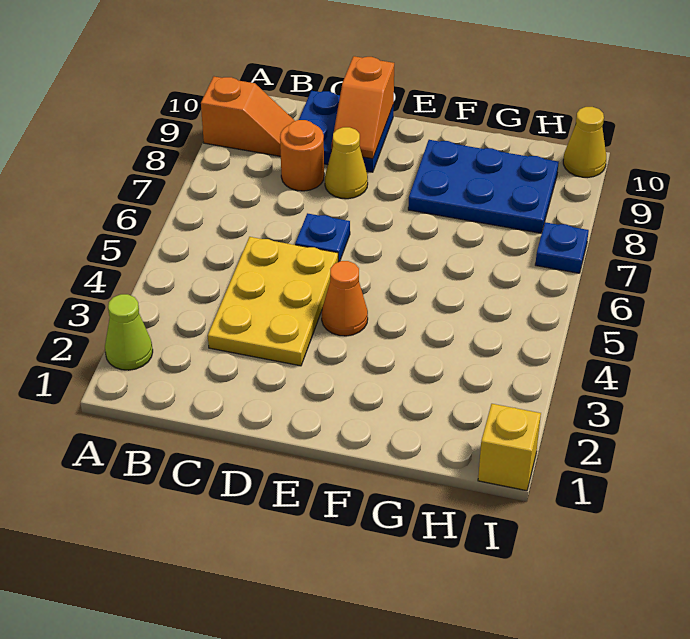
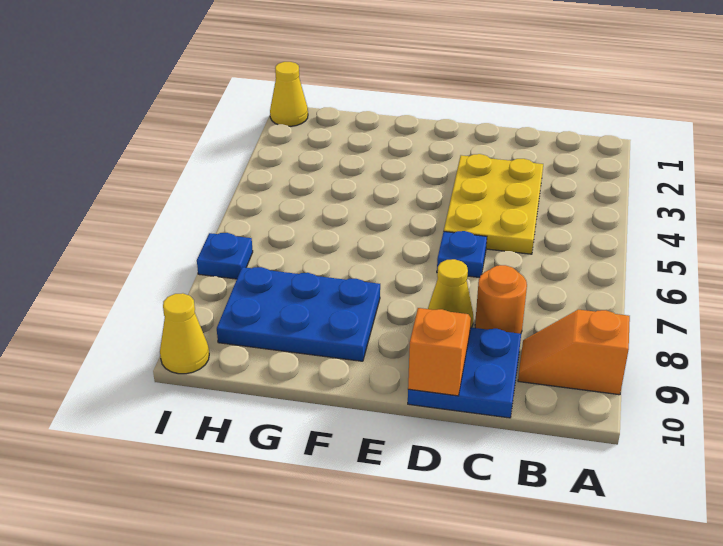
lime 1x1 cone [105,294,153,370] -> none
orange 1x1 cone [322,261,368,336] -> none
yellow 1x1 brick [478,404,541,491] -> yellow 1x1 cone [270,62,308,126]

